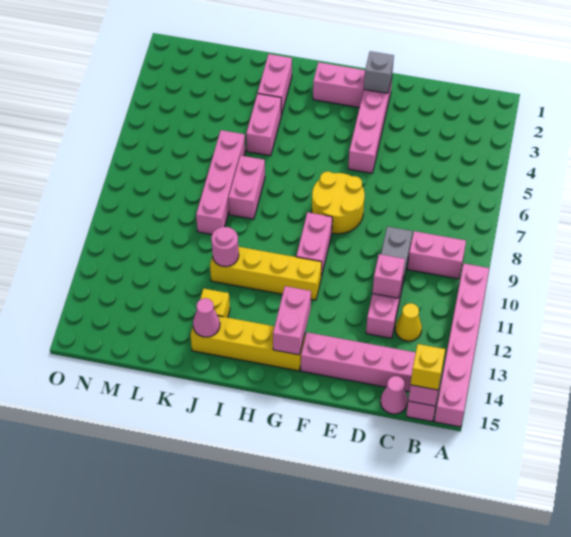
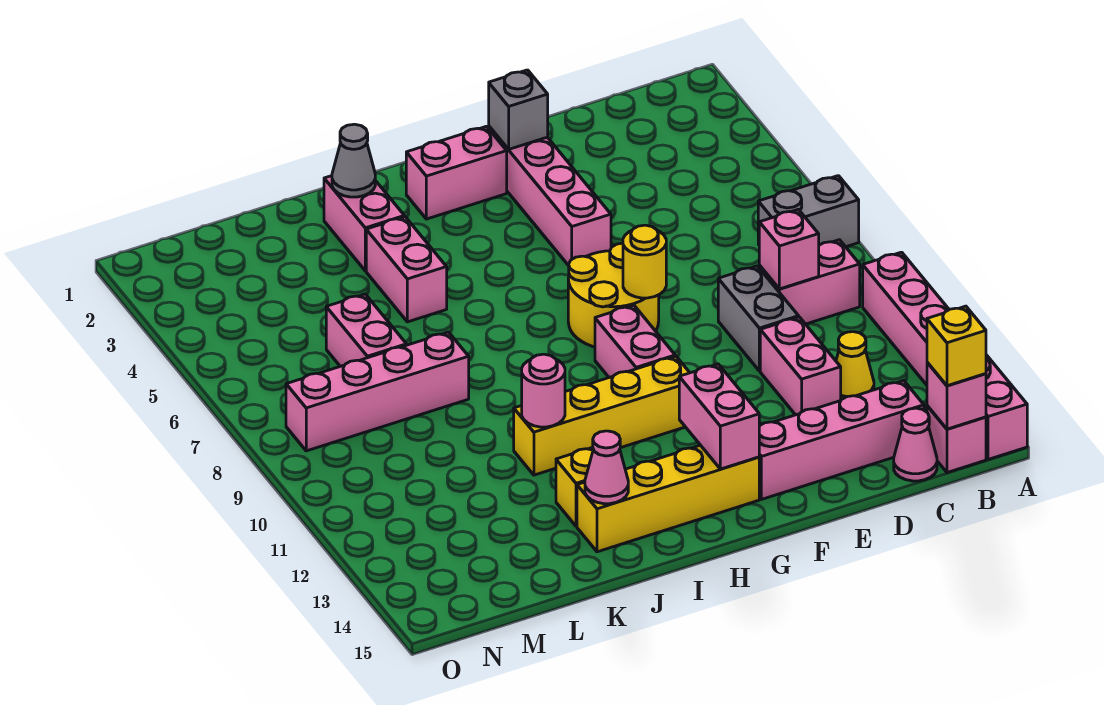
none -> grey 1x2 brick [758,176,859,247]
pink 1x1 brick [372,254,405,298] -> pink 1x1 brick moved to [759,209,819,289]
none -> yellow 1x1 round brick [623,225,666,298]
none -> grey 1x1 cone [332,124,375,197]
pink 1x2 brick [229,155,265,219] -> pink 1x2 brick moved to [326,294,406,366]
pink 1x4 brick [196,130,245,234] -> pink 1x4 brick turned to [286,332,469,451]

